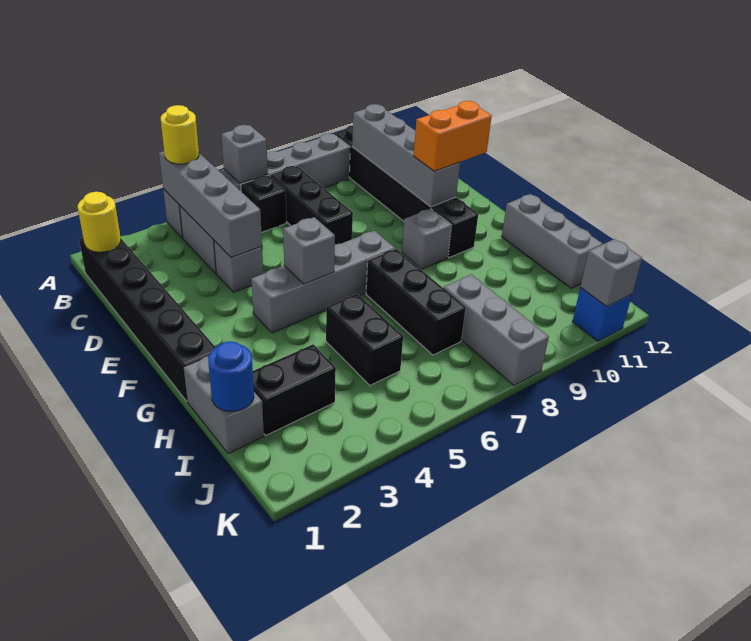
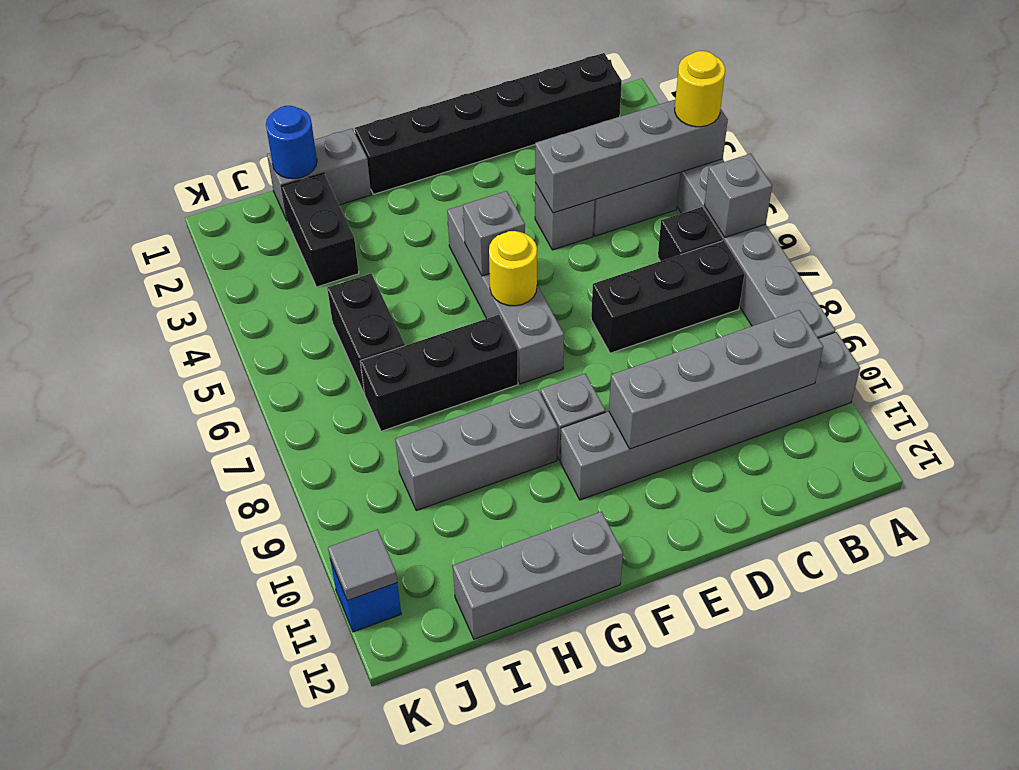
black 1x6 brick [334,125,478,258] -> grey 1x6 brick [560,332,860,500]
yellow 1x1 round brick [78,192,121,252] -> yellow 1x1 round brick moved to [489,231,537,306]
orange 1x2 brick [414,101,492,171] -> none
black 1x2 brick [326,294,403,385] -> black 1x2 brick turned to [327,274,405,394]
grey 1x3 brick [444,274,549,385] -> grey 1x3 brick moved to [395,390,558,510]
grey 1x1 brick [580,239,642,307] -> grey 1x1 tile [328,530,397,601]

